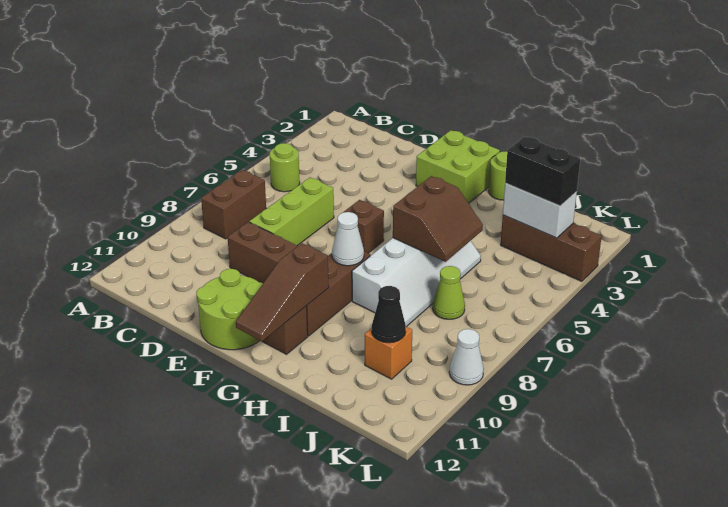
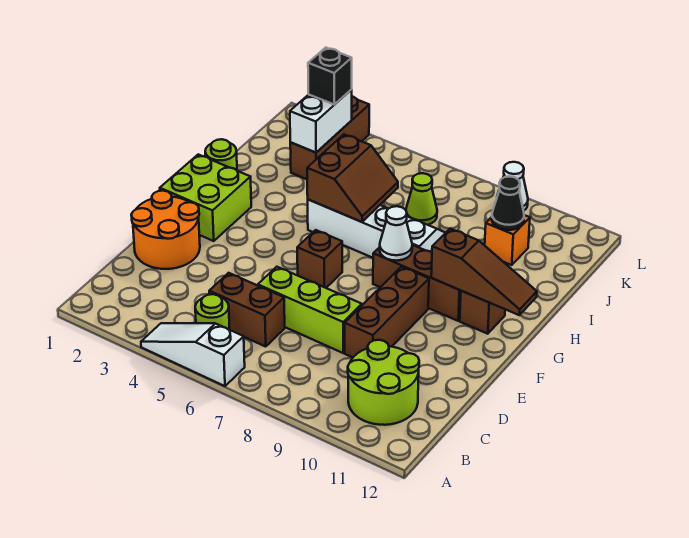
none -> white 1x3 slope [141,323,245,386]
brown 1x2 brick [201,170,266,239] -> brown 1x2 brick moved to [209,273,285,346]
none -> orange 2x2 round brick [131,191,200,269]
lime 2x2 round brick [196,269,263,350] -> lime 2x2 round brick moved to [348,340,419,425]
brown 2x2 slope [393,176,483,262] -> brown 2x2 slope turned to [307,134,398,222]
black 1x2 brick [505,137,580,206] -> black 1x1 brick [308,48,352,105]

